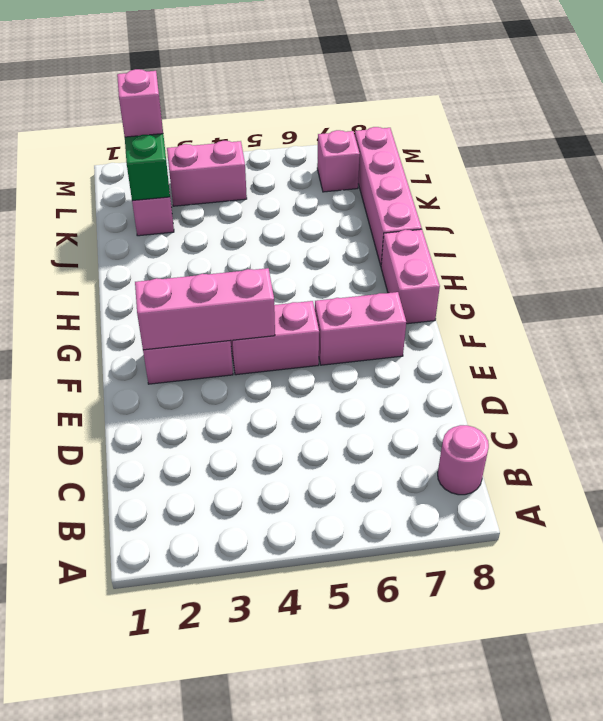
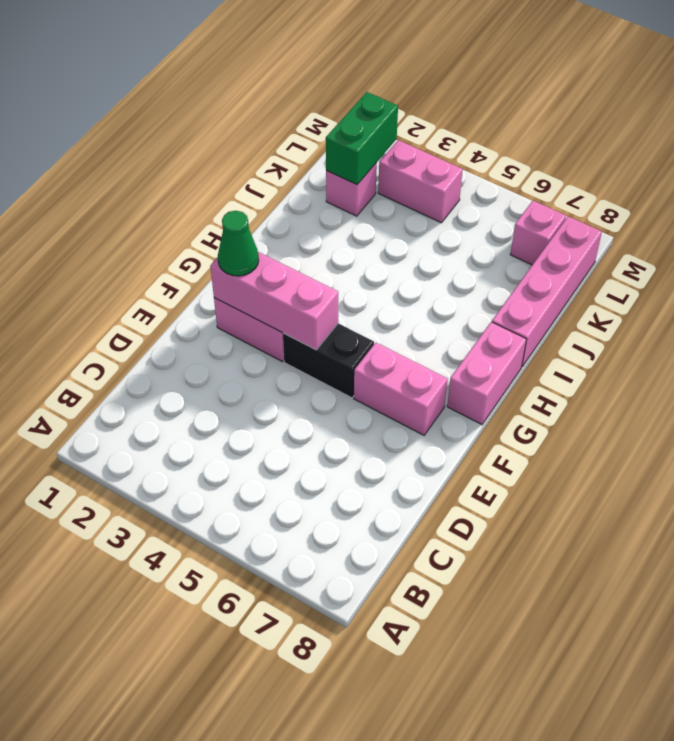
pink 1x1 round brick [438,425,489,495] -> none
none -> green 1x1 cone [218,211,259,276]
pink 1x2 brick [231,301,319,375] -> black 1x2 brick [283,323,374,398]
pink 1x1 brick [117,69,163,137] -> none

